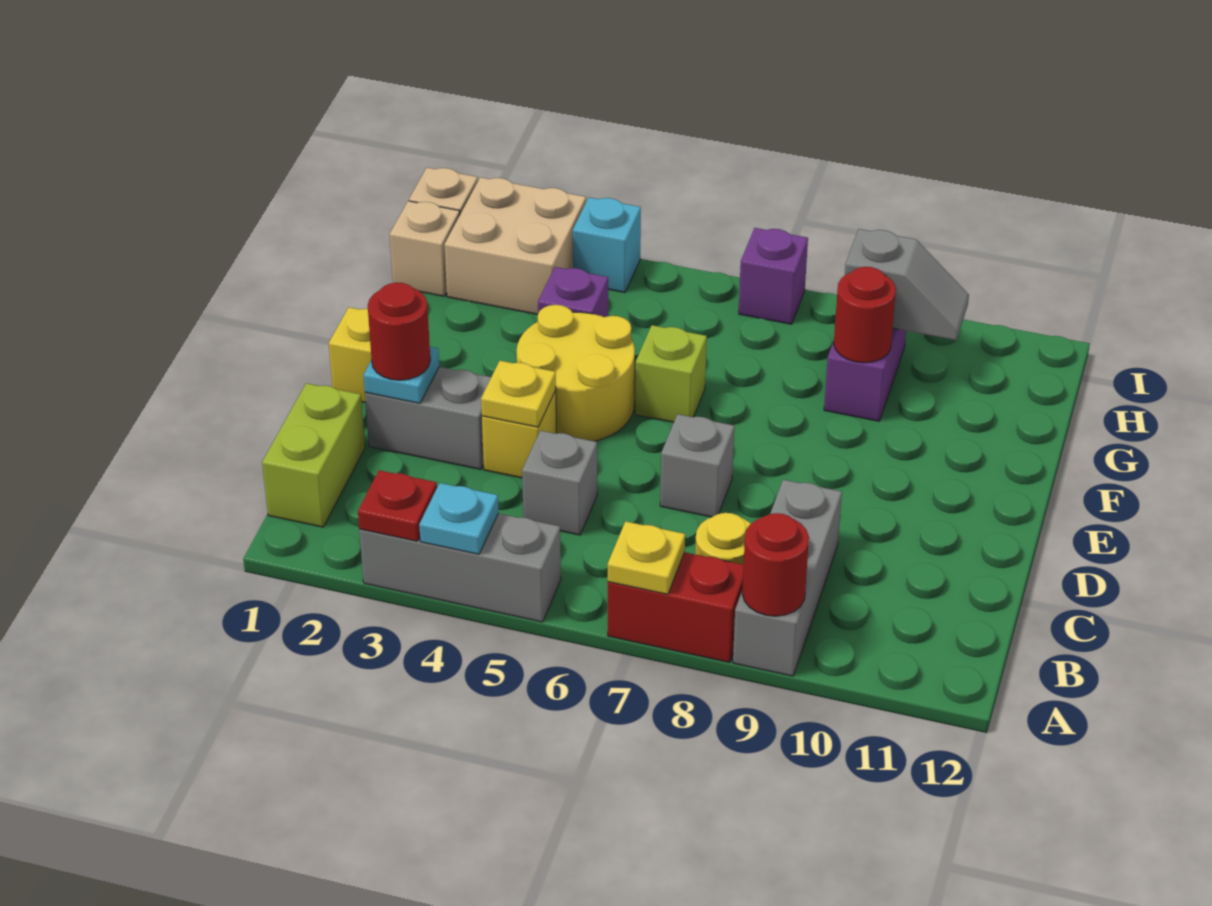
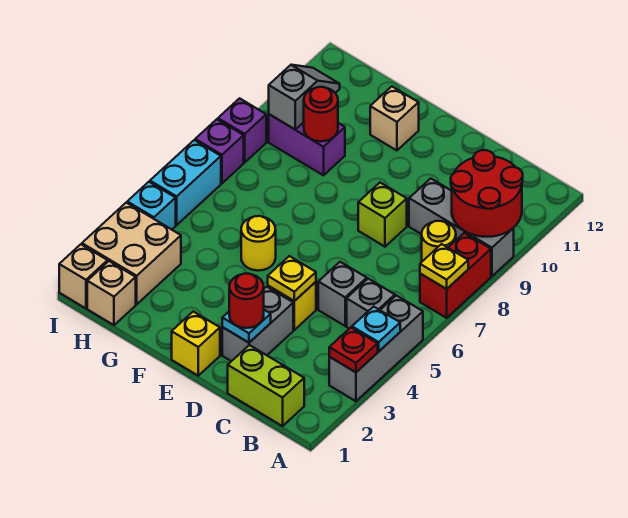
red 1x1 round brick [742,513,809,616] -> red 2x2 round brick [451,150,523,237]
grey 1x1 brick [660,414,734,517] -> grey 1x1 brick moved to [347,279,395,329]
yellow 2x2 round brick [516,305,635,441] -> yellow 1x1 round brick [241,216,276,271]
lime 1x1 brick [635,325,707,422] -> lime 1x1 brick moved to [358,183,407,247]
none -> tan 1x1 brick [370,86,419,150]
purple 1x1 brick [538,267,608,317] -> purple 1x1 brick moved to [218,98,266,163]
none -> cyan 1x2 brick [150,140,221,225]

